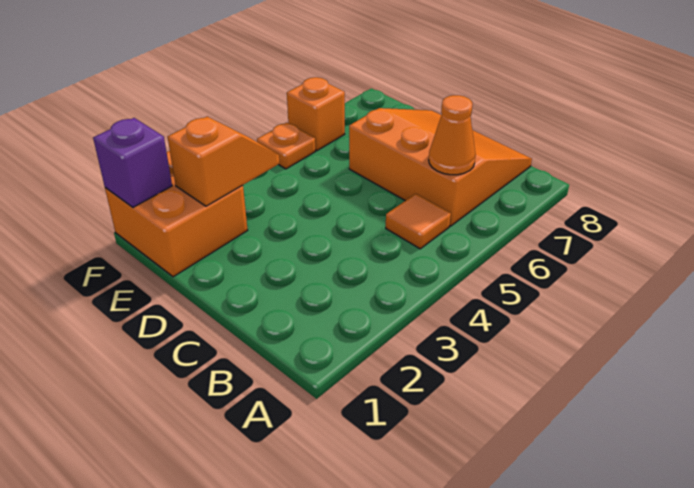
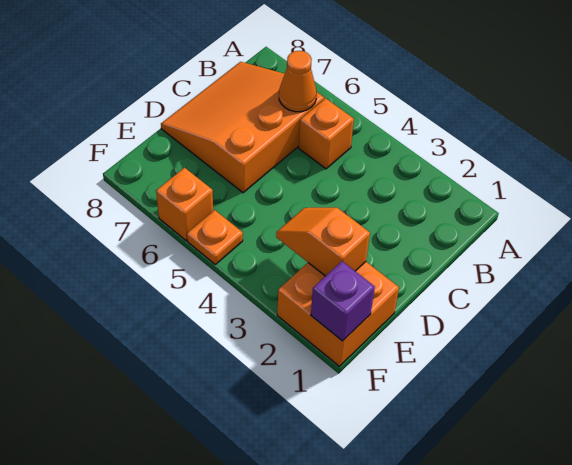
orange 1x1 tile [386,194,451,249] -> orange 1x1 brick [299,98,354,169]

